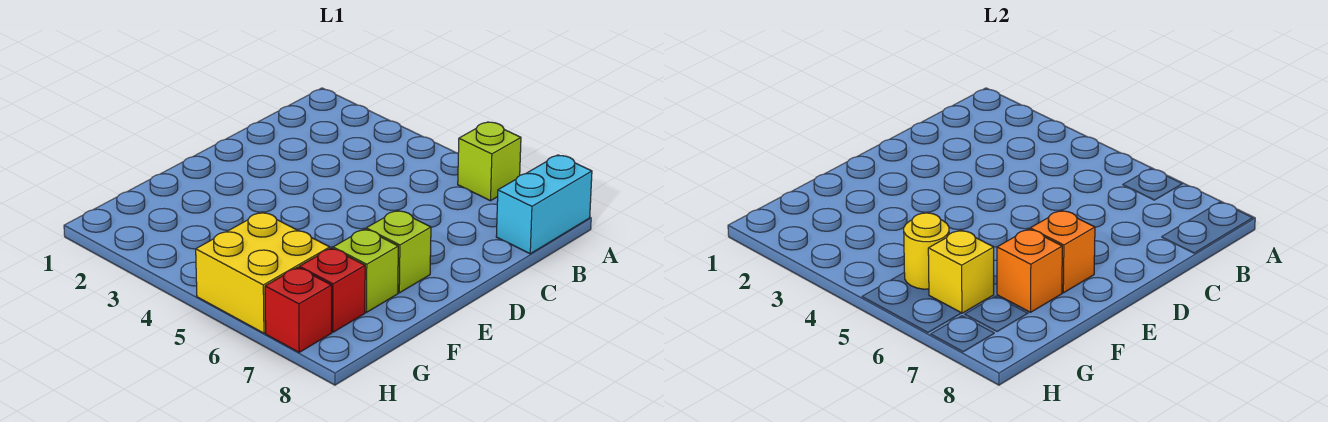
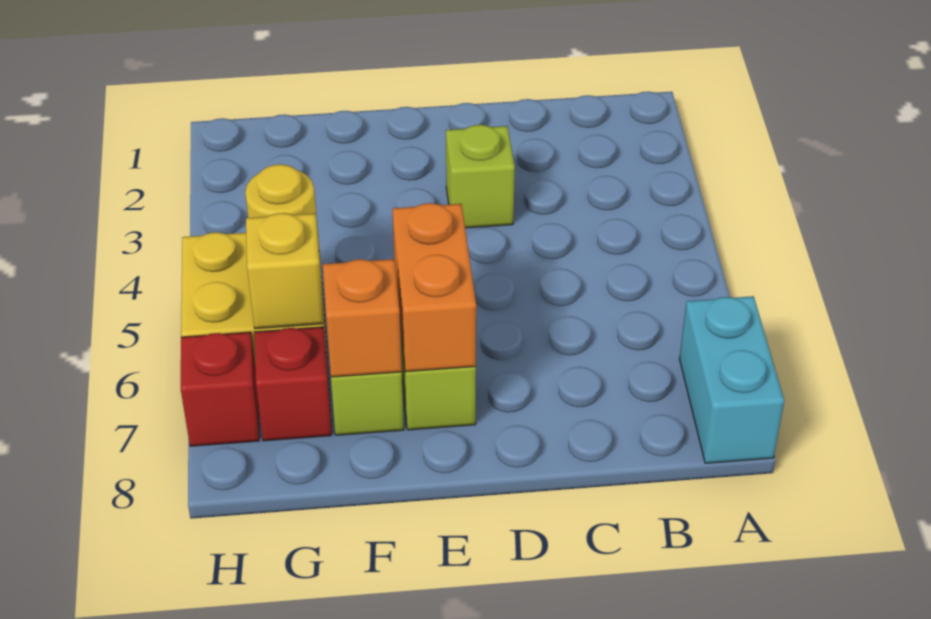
lime 1x1 brick [458,122,521,201] -> lime 1x1 brick moved to [446,125,515,228]
cyan 1x2 brick [496,155,592,254] -> cyan 1x2 brick turned to [680,296,784,463]
orange 1x1 brick [1030,210,1095,293] -> orange 1x2 brick [392,203,476,372]

